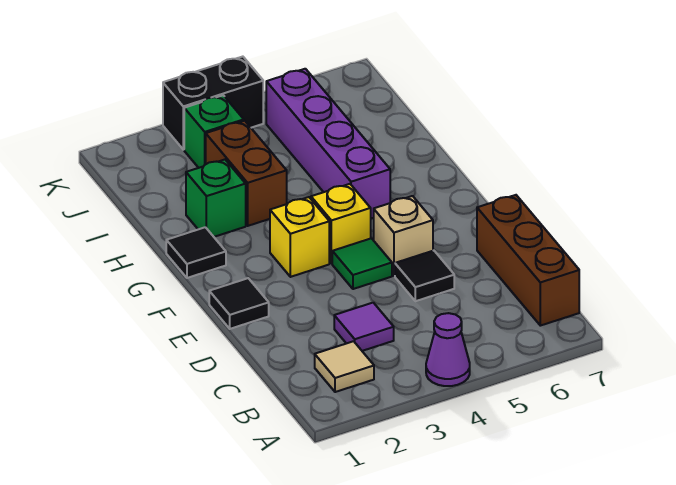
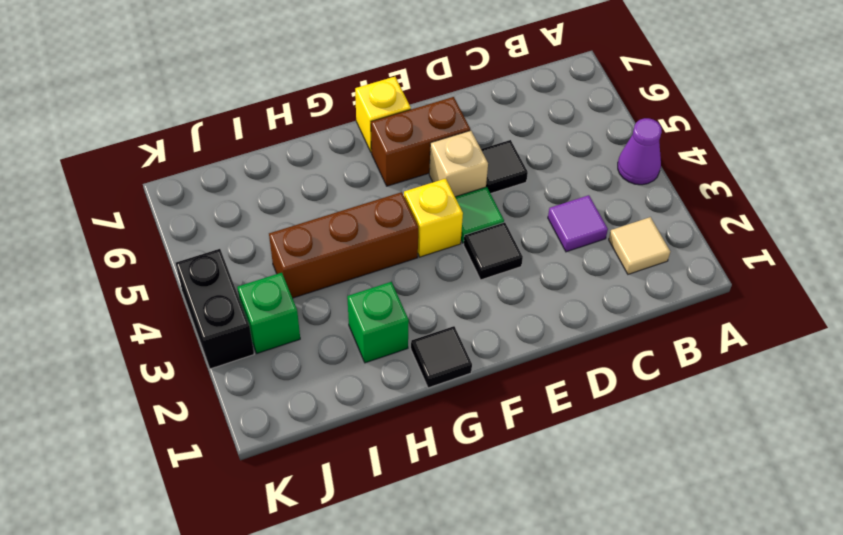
brown 1x3 brick [477,195,579,326] -> brown 1x3 brick moved to [269,192,418,298]
black 1x1 tile [209,278,269,329] -> black 1x1 tile moved to [464,222,523,280]
yellow 1x1 brick [270,197,329,277] -> yellow 1x1 brick moved to [355,77,411,152]
purple 1x4 brick [266,69,390,218] -> none
brown 1x2 brick [206,121,287,226] -> brown 1x2 brick moved to [371,97,470,186]

